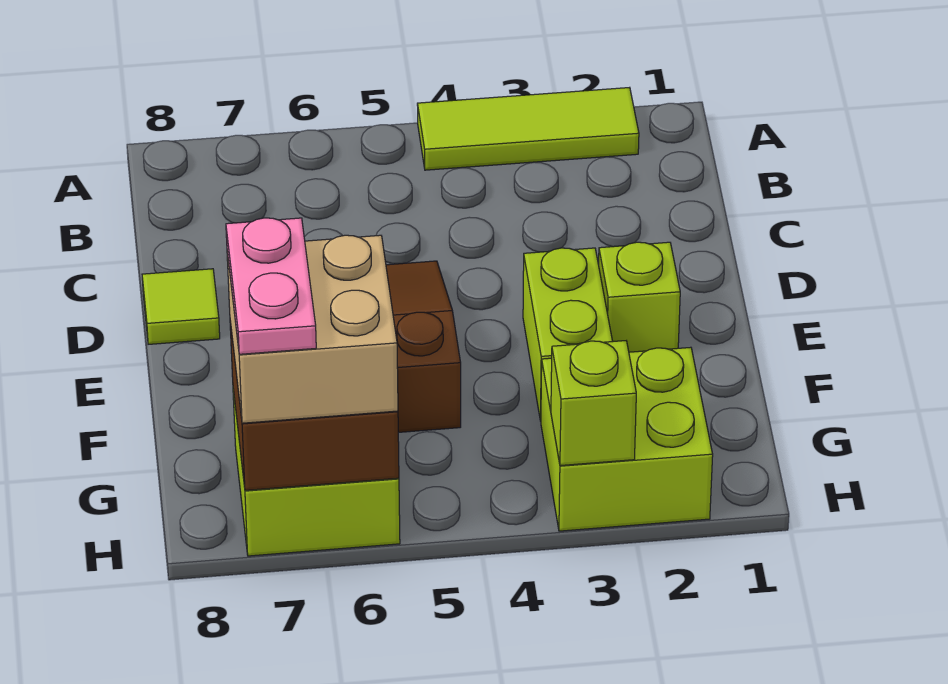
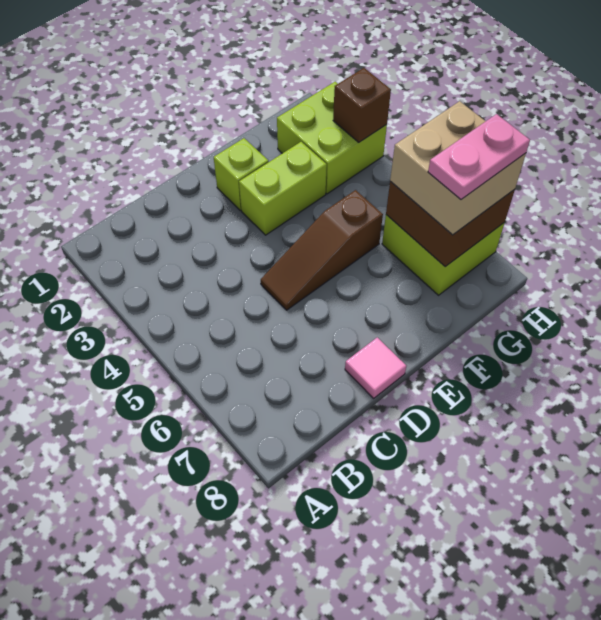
lime 1x3 tile [417,87,639,170] -> none
lime 1x1 tile [142,269,220,344] -> pink 1x1 tile [345,338,406,398]
lime 1x1 brick [551,341,636,466] -> brown 1x1 brick [333,68,391,142]

